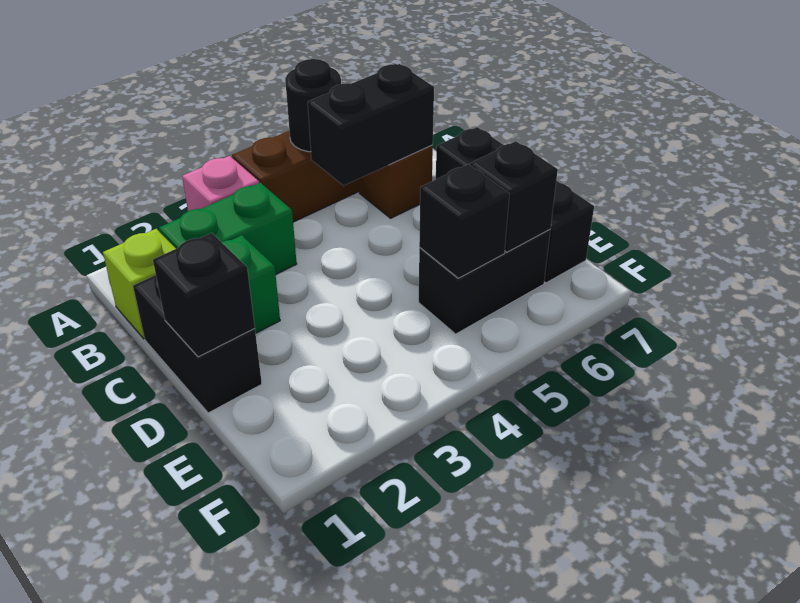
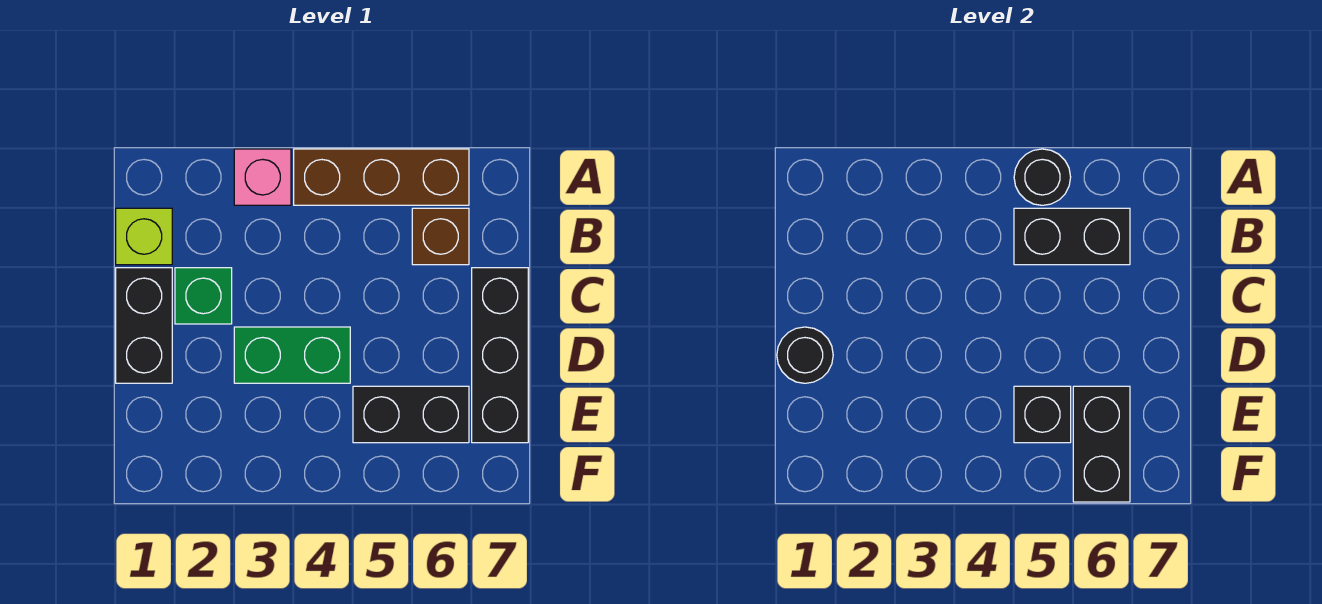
green 1x2 brick [159,183,297,274] -> green 1x2 brick moved to [234,327,350,383]
black 1x1 brick [153,233,255,357] -> black 1x1 round brick [777,327,833,383]
black 1x1 brick [470,141,558,252] -> black 1x2 brick [1073,386,1130,502]

